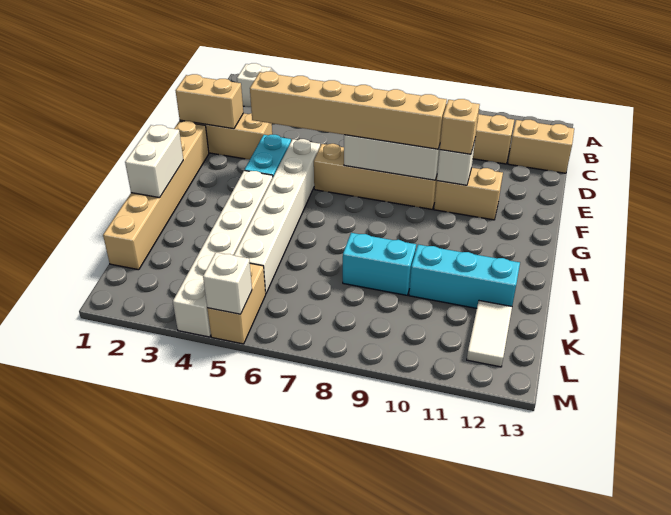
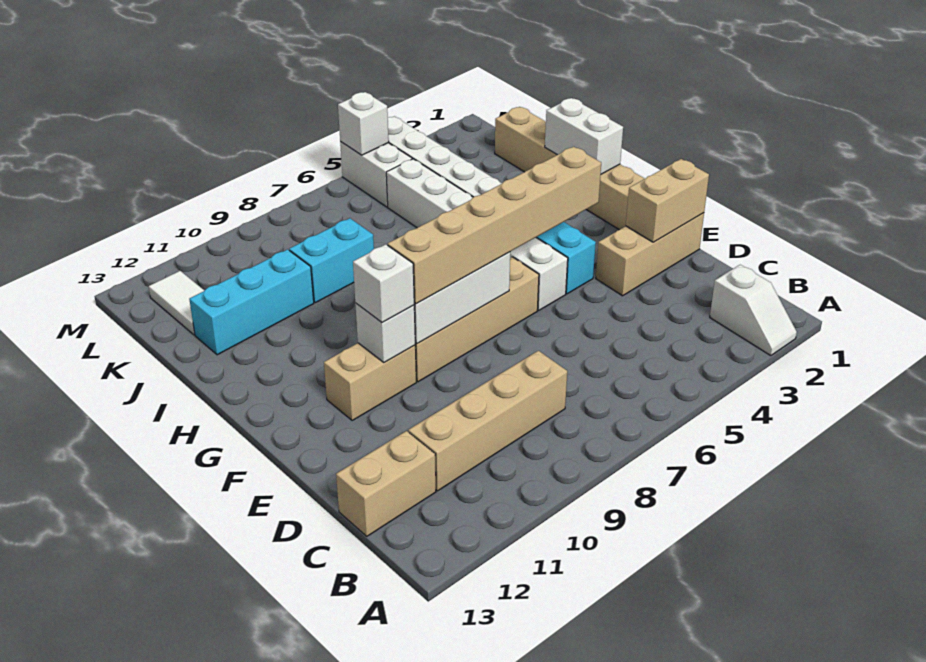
tan 1x1 brick [440,99,480,154] -> white 1x1 brick [353,244,414,323]
tan 1x2 brick [207,263,266,344] -> white 1x2 brick [340,142,412,207]

